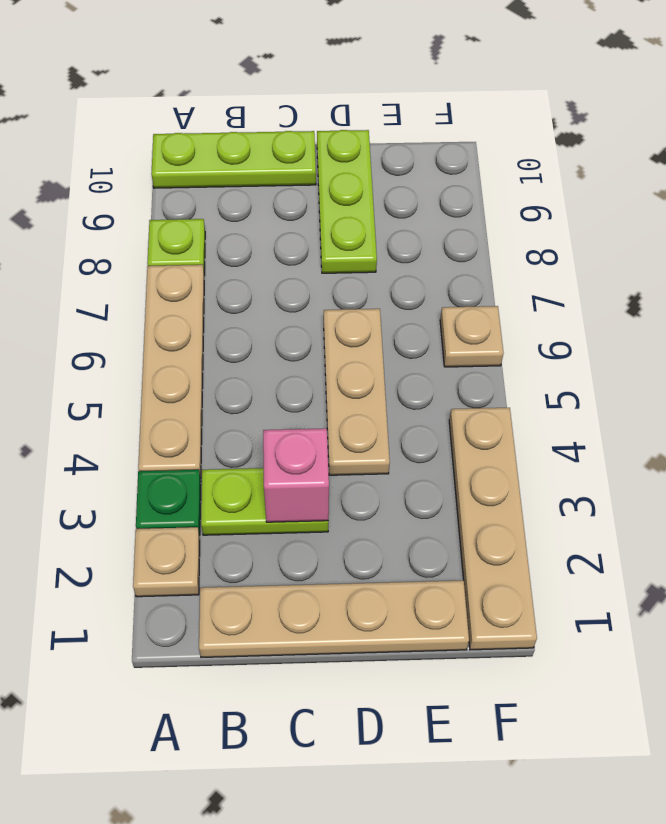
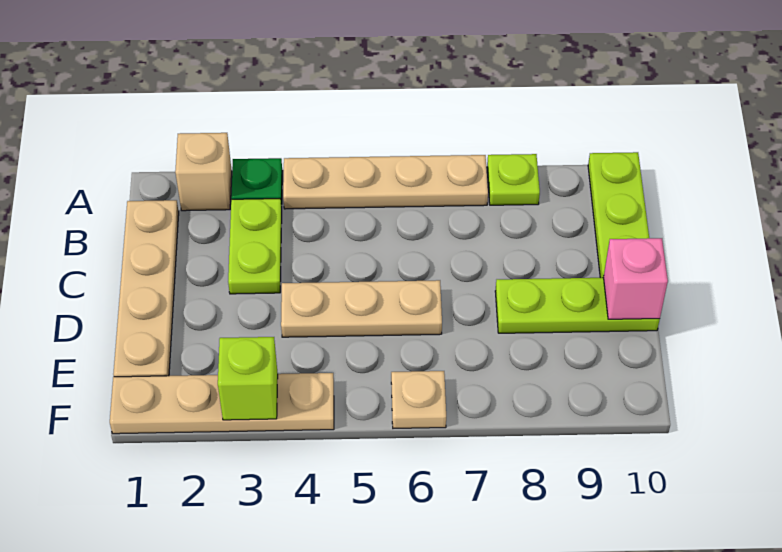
tan 1x1 plate [133,527,200,597] -> tan 1x1 brick [175,133,232,211]
pink 1x1 brick [263,428,329,522] -> pink 1x1 brick moved to [604,238,668,319]
none -> lime 1x1 brick [218,337,278,420]

